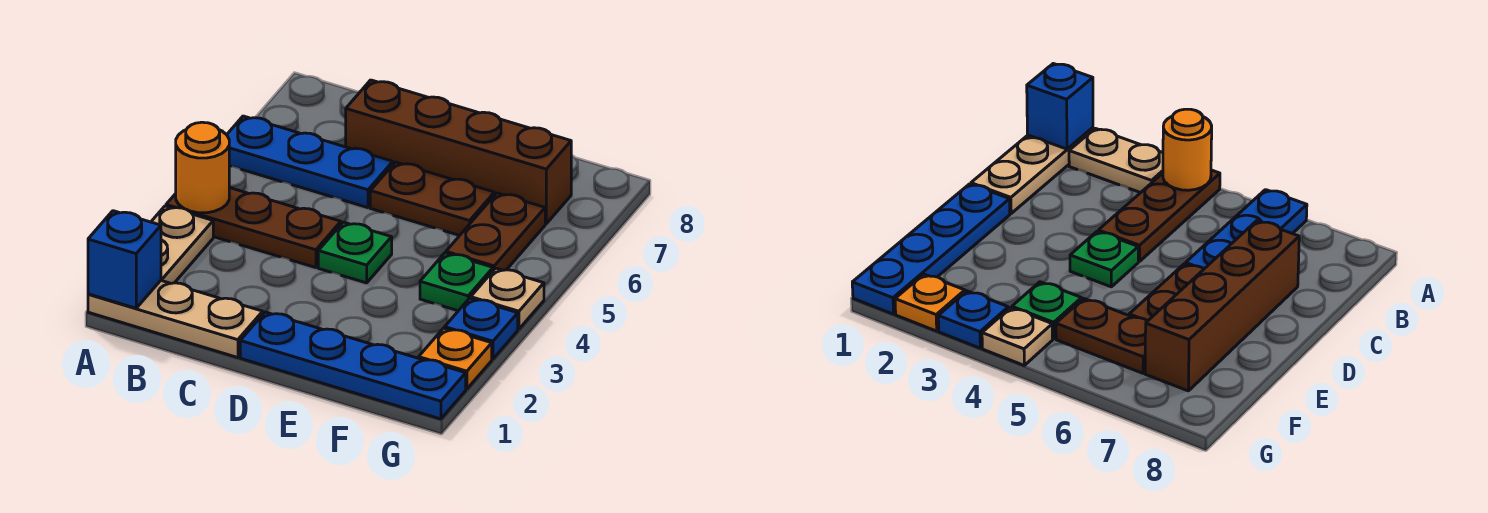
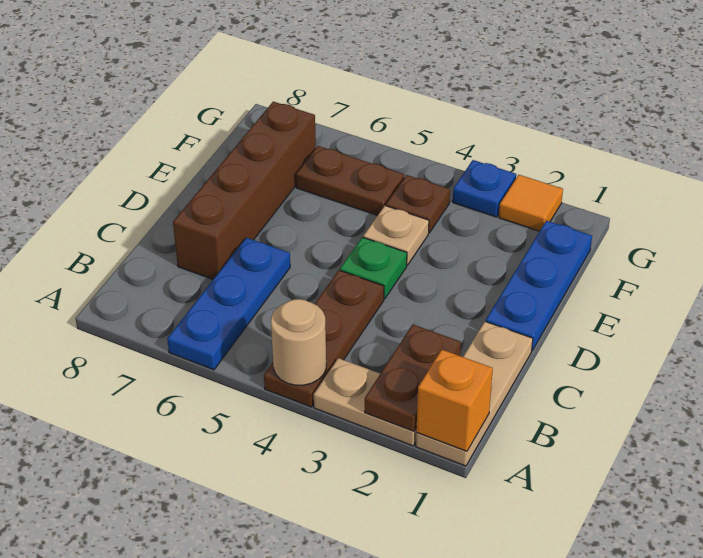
blue 1x1 brick [88,211,161,308] -> orange 1x1 brick [417,350,493,451]
orange 1x1 round brick [176,122,229,213] -> tan 1x1 round brick [271,299,326,385]
blue 1x4 plate [240,312,466,419] -> blue 1x3 plate [486,221,592,350]
brown 1x2 plate [370,162,494,235] -> brown 1x2 plate moved to [365,324,461,431]
green 1x1 plate [420,253,493,311] -> brown 1x1 plate [386,175,450,233]
orange 1x1 plate [419,328,492,389] -> orange 1x1 tile [499,175,563,231]
tan 1x1 plate [471,268,544,329] -> tan 1x1 plate moved to [363,206,429,265]

